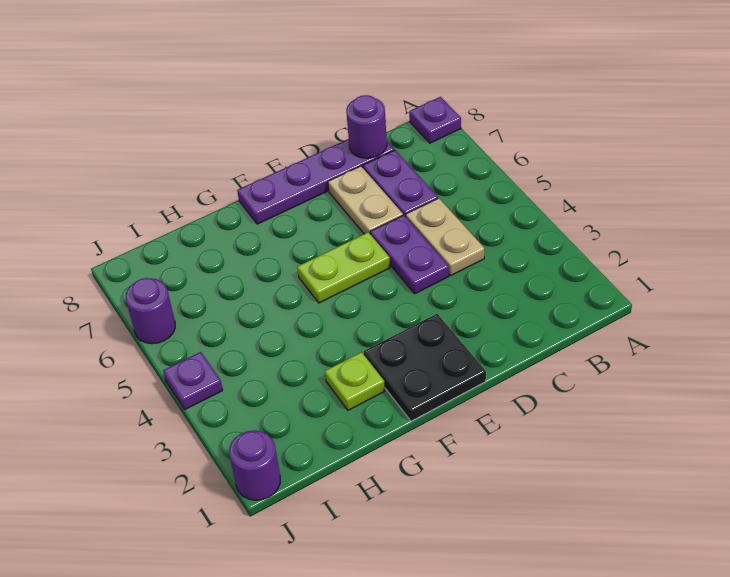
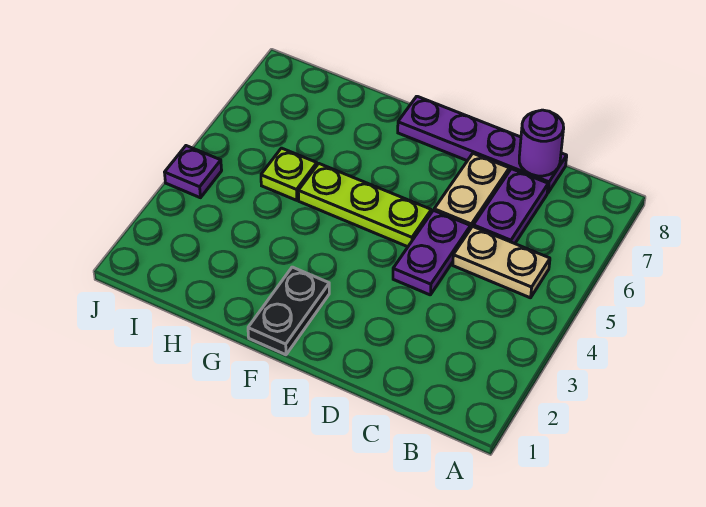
purple 1x1 plate [409,97,461,143] -> none
tan 1x2 plate [406,198,484,275] -> tan 1x2 plate turned to [453,226,550,298]
black 2x2 plate [364,314,486,421] -> black 1x2 plate [248,267,329,355]
lime 1x2 plate [297,232,390,303] -> lime 1x3 plate [298,164,431,247]
lime 1x1 plate [325,352,385,410] -> lime 1x1 plate moved to [261,148,317,200]
purple 1x1 round brick [229,430,280,500] -> none
purple 1x1 round brick [126,278,175,344] -> none

